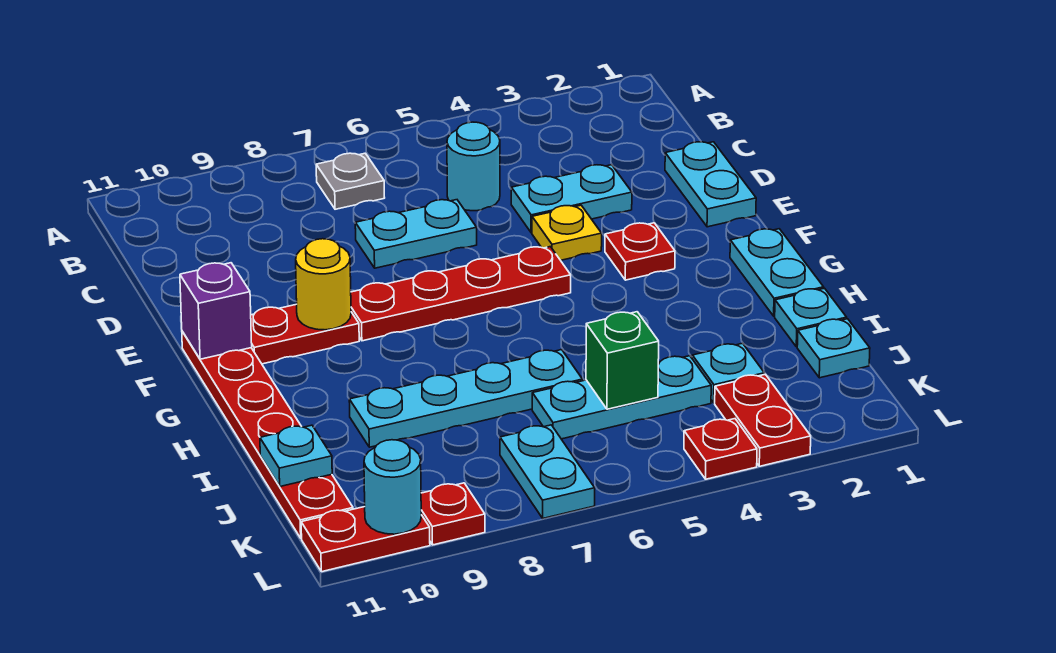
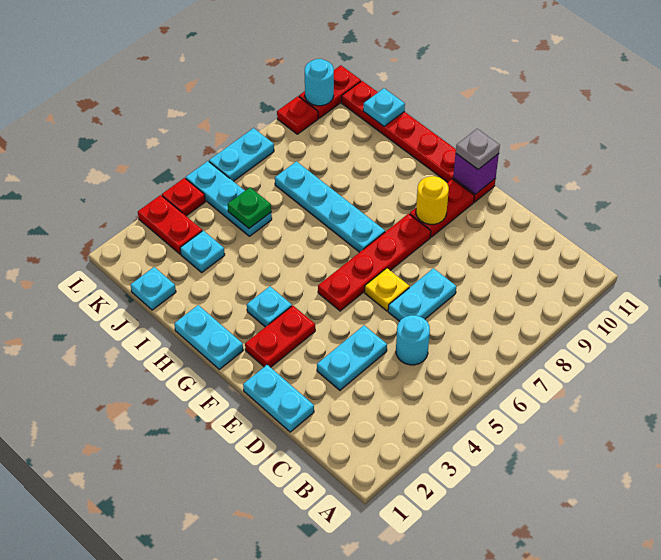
grey 1x1 plate [316,153,385,209] -> grey 1x1 plate moved to [456,129,500,169]
yellow 1x1 plate [532,205,602,260] -> yellow 1x1 plate moved to [365,268,409,311]
red 1x1 plate [605,223,675,280] -> red 1x2 plate [245,306,315,367]
cyan 1x1 plate [775,288,847,347] -> cyan 1x1 plate moved to [247,286,292,327]
cyan 1x4 plate [349,350,582,447] -> cyan 1x4 plate turned to [275,161,385,252]
cyan 1x3 plate [532,356,711,439] -> cyan 1x3 plate turned to [186,161,272,236]
green 1x1 brick [586,312,659,409] -> green 1x1 plate [228,188,271,228]
cyan 1x2 plate [500,425,595,518] -> cyan 1x2 plate turned to [209,128,274,181]

